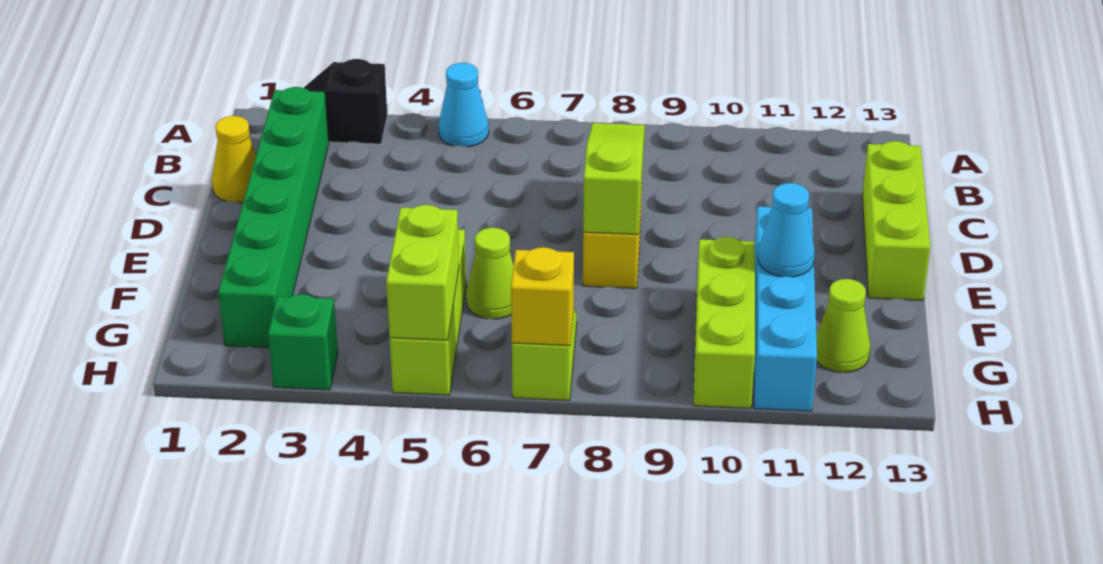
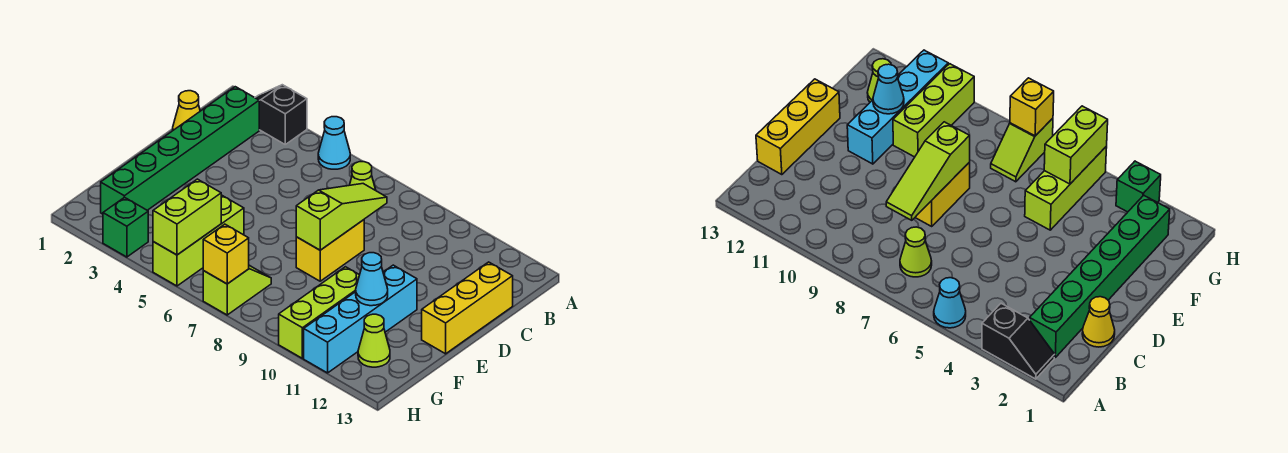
lime 1x3 brick [862,141,930,300] -> yellow 1x3 brick [422,262,513,354]
lime 1x1 cone [466,228,514,319] -> lime 1x1 cone moved to [350,162,376,191]

